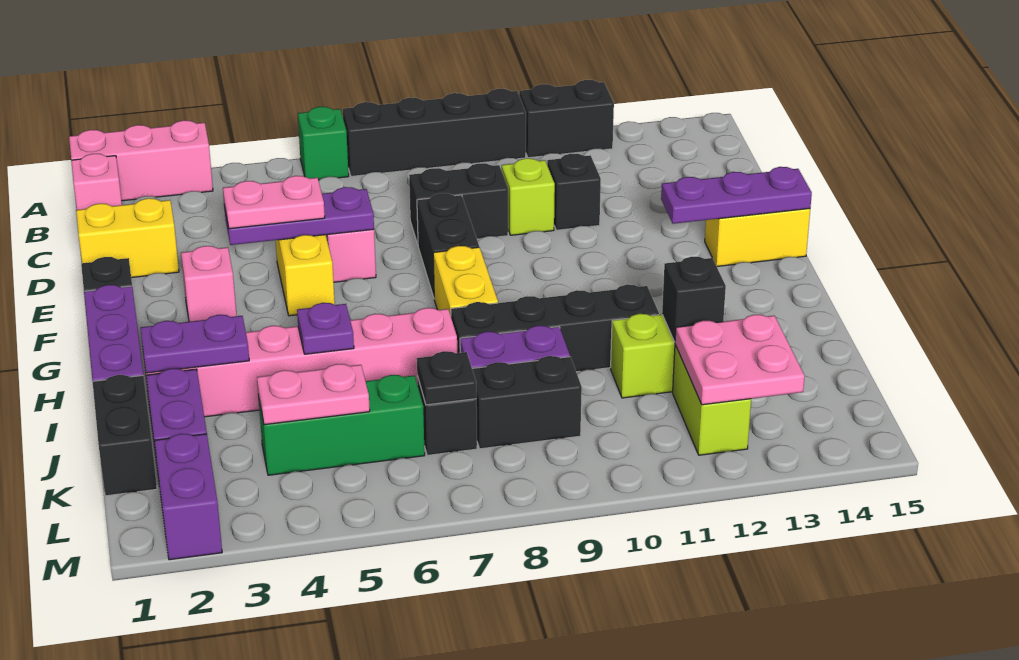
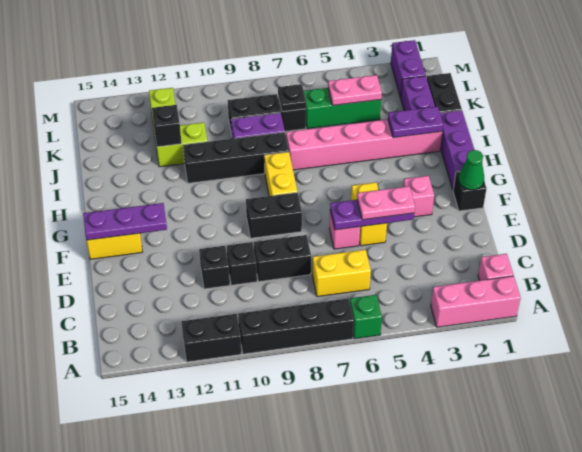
yellow 1x2 brick [76,198,179,278] -> yellow 1x2 brick moved to [312,250,371,297]
lime 1x1 brick [502,158,555,235] -> black 1x1 brick [227,242,257,285]
black 1x2 brick [417,193,479,297] -> black 1x2 brick turned to [246,192,302,238]
none -> green 1x1 cone [459,150,484,190]
purple 1x1 plate [297,303,354,354] -> none
pink 2x2 plate [675,315,805,405] -> none

